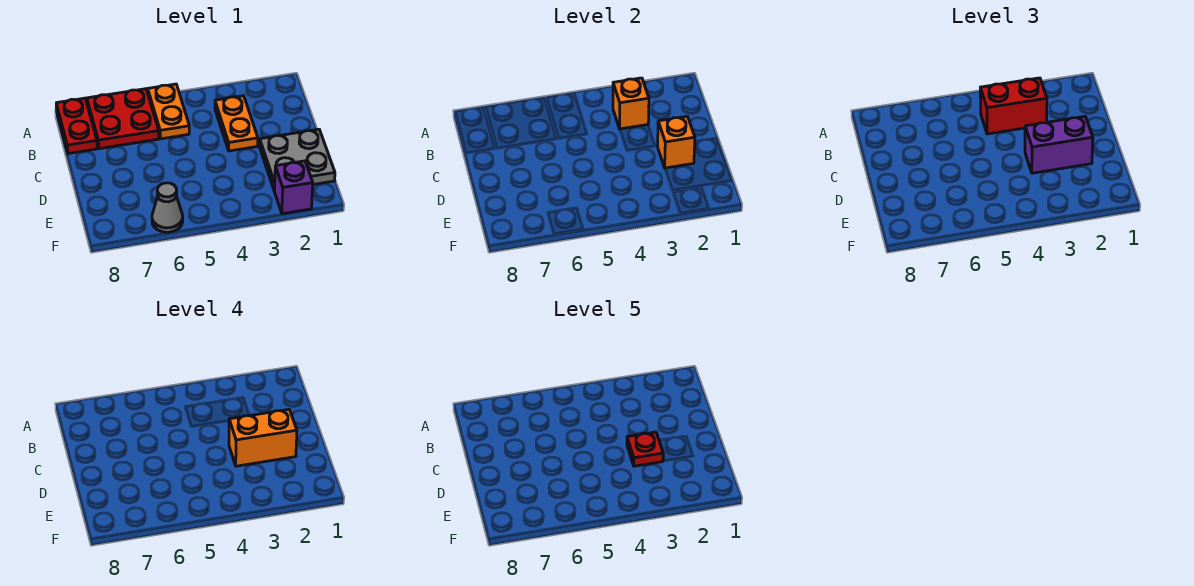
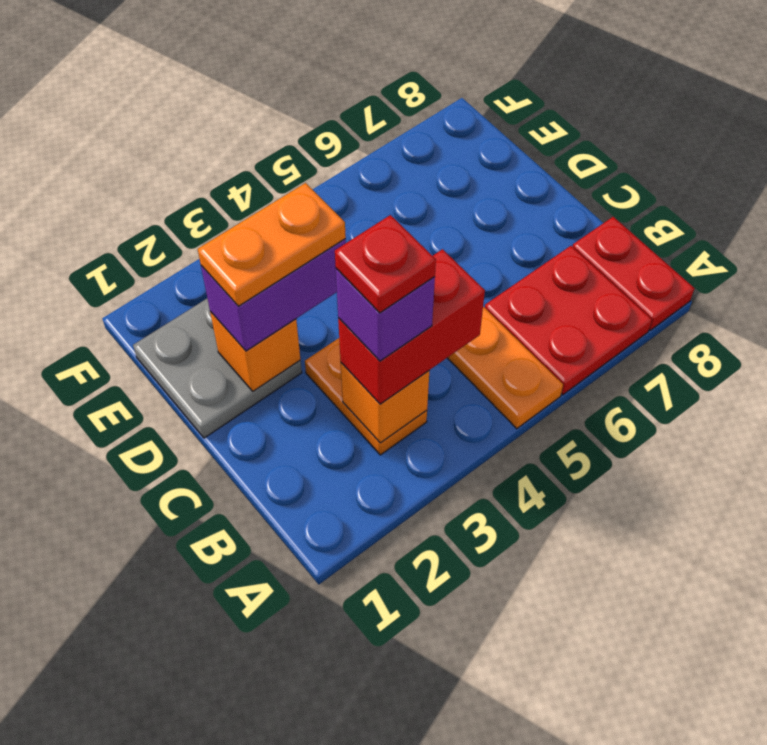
orange 1x2 brick [229,409,297,466] -> orange 1x2 plate [198,183,346,306]
red 1x1 plate [627,432,663,466] -> red 1x1 plate moved to [335,215,436,313]
purple 1x1 brick [274,161,313,214] -> purple 1x1 brick moved to [336,269,435,361]
grey 1x1 cone [152,183,183,232] -> none

